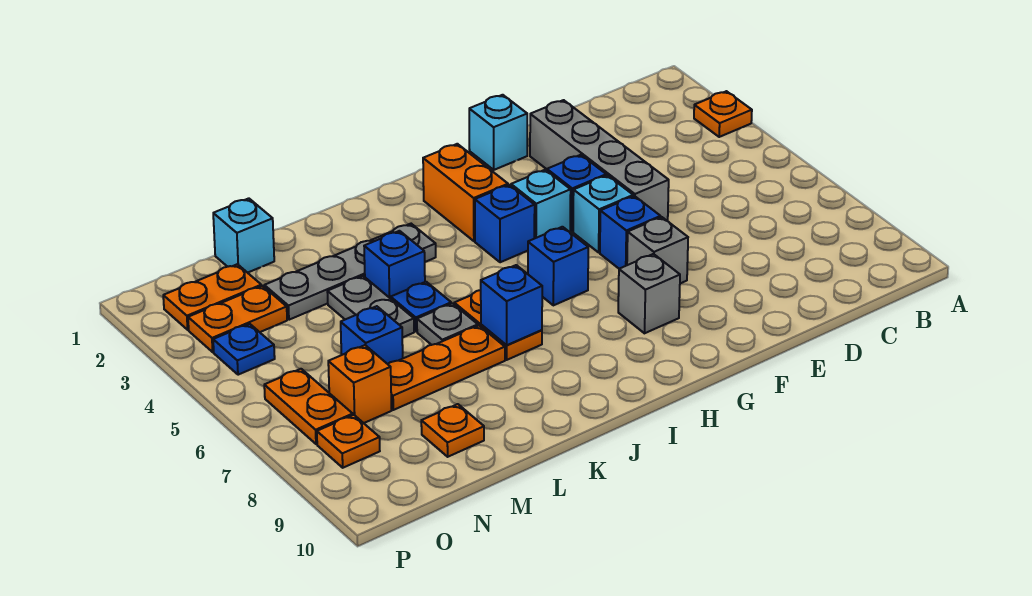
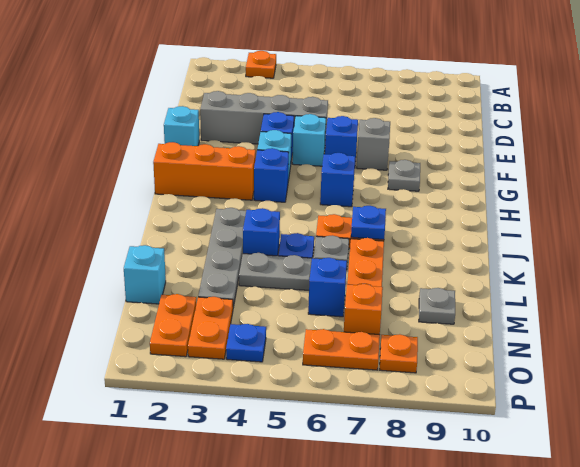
grey 1x1 brick [618,254,680,333] -> grey 1x1 plate [388,160,420,191]
orange 1x2 brick [423,144,508,241] -> orange 1x3 brick [153,142,256,200]
blue 1x1 brick [481,265,542,345] -> blue 1x1 plate [351,206,386,240]
orange 1x1 plate [421,404,484,457] -> grey 1x1 plate [419,288,455,324]

